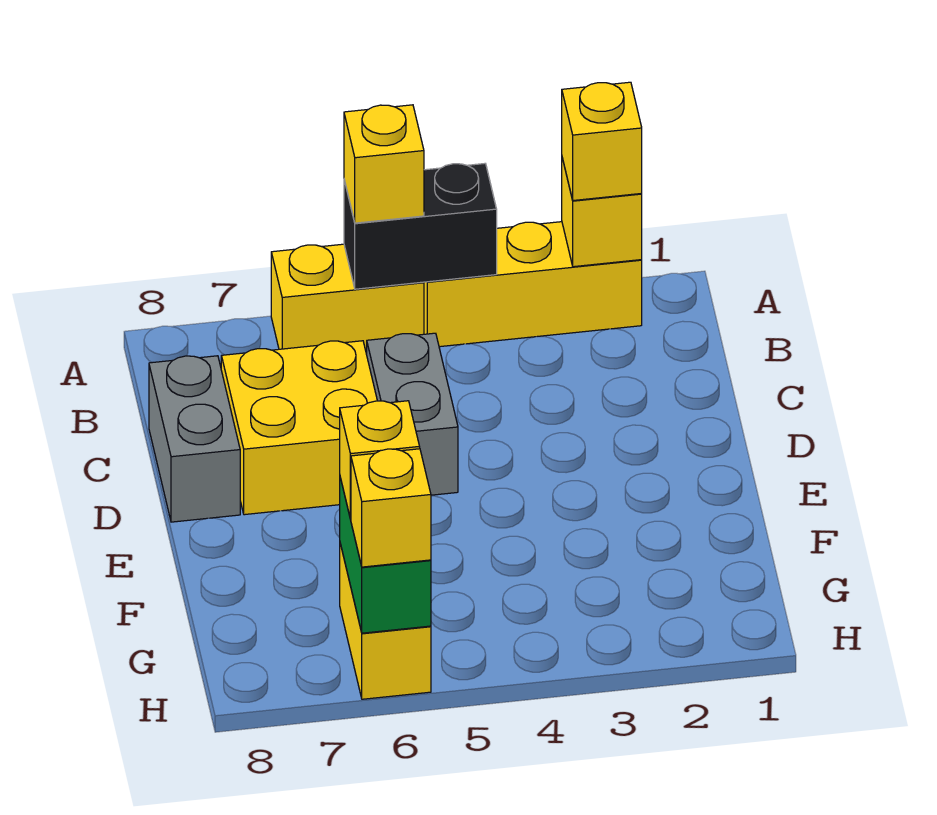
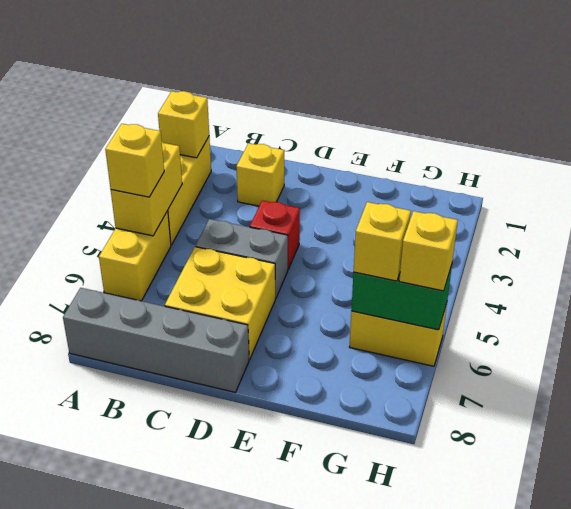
yellow 1x1 brick [562,82,642,201] -> yellow 1x1 brick moved to [236,143,284,206]
black 1x2 brick [344,164,497,289] -> yellow 1x2 brick [111,142,182,236]
grey 1x2 brick [149,356,240,522] -> grey 1x4 brick [63,288,249,392]
none -> red 1x1 brick [250,200,300,269]

